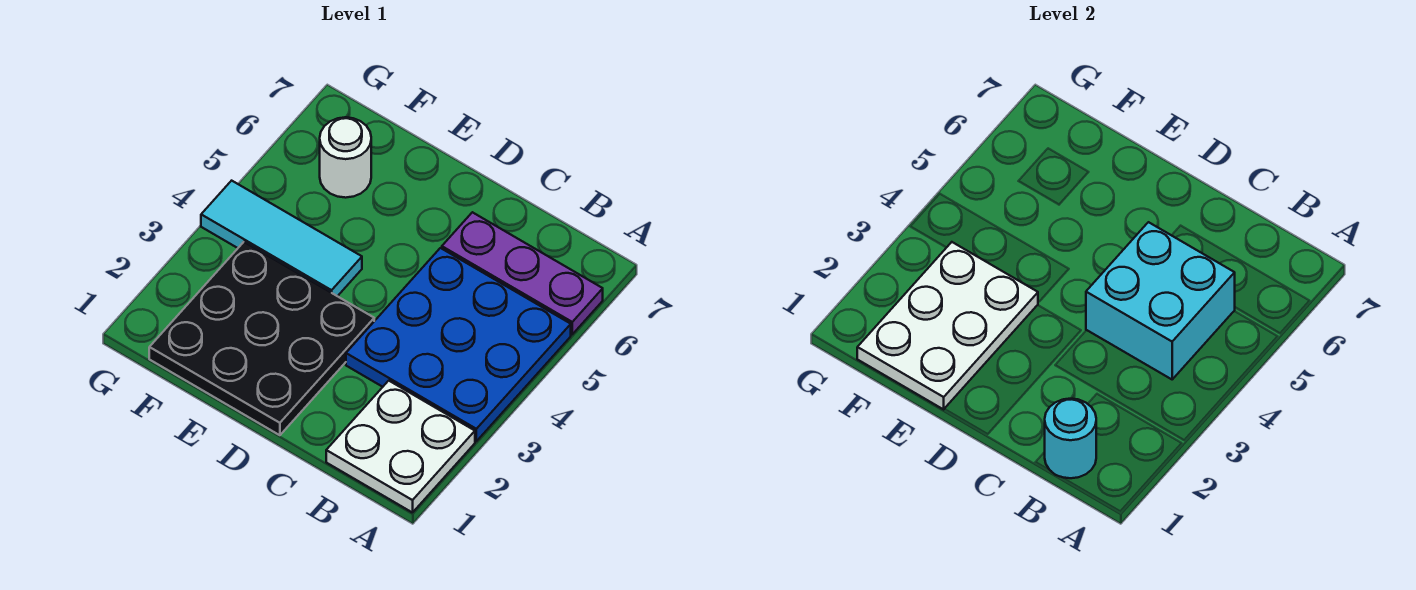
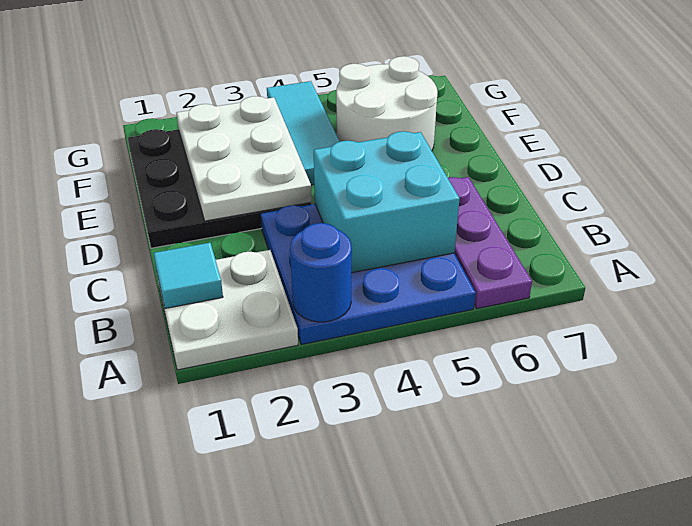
none -> blue 1x1 round brick [290,223,352,322]
cyan 1x1 round brick [1045,399,1096,478] -> cyan 1x1 tile [154,243,223,308]
white 2x3 plate [857,242,1038,409] -> white 2x3 plate turned to [176,96,312,221]
white 1x1 round brick [320,117,371,198] -> white 2x2 round brick [336,56,437,150]

